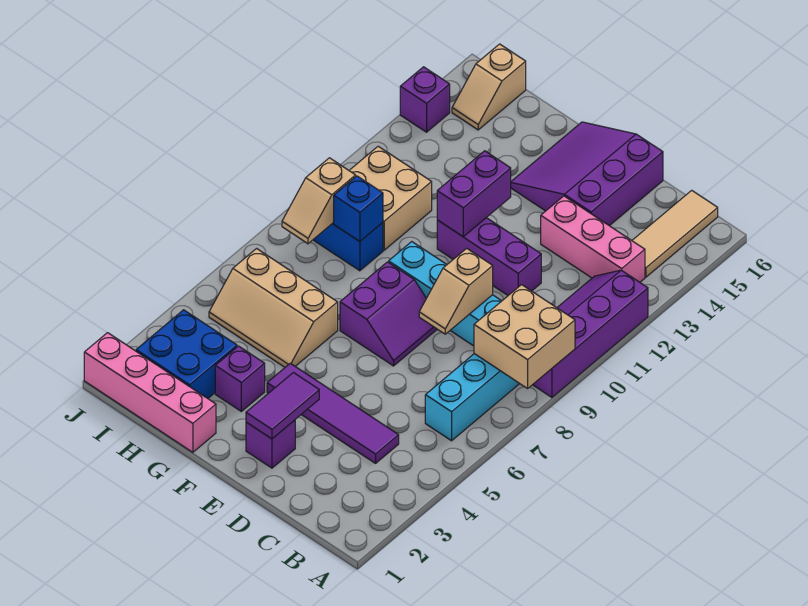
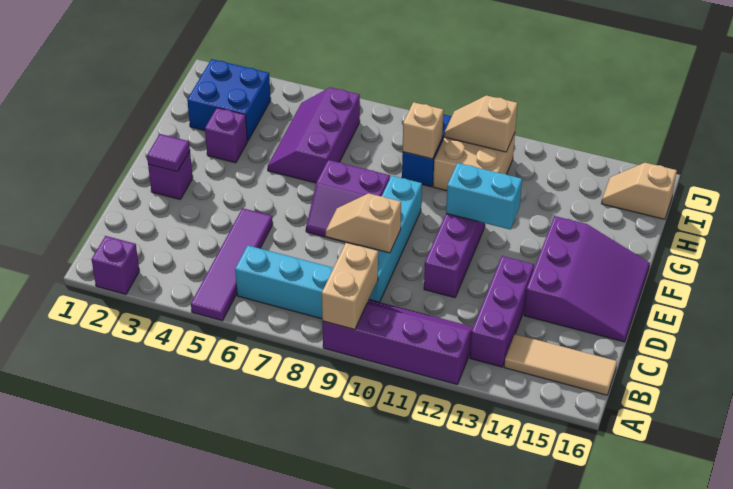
tan 2x2 brick [474,285,575,388] -> tan 1x2 brick [322,243,378,330]
pink 1x3 brick [541,196,645,282] -> purple 1x3 brick [470,256,534,367]
purple 1x4 tile [267,363,399,463] -> purple 1x4 tile moved to [191,208,273,321]
purple 3x3 slope [511,122,663,226] -> purple 3x3 slope turned to [524,216,650,342]
purple 1x2 tile [246,373,319,439] -> purple 1x1 tile [147,134,190,172]
purple 1x2 brick [437,151,511,237] -> cyan 1x2 brick [446,163,522,229]
pink 1x4 brick [84,333,216,452] -> none
tan 2x3 slope [209,249,338,367] -> purple 2x3 slope [268,87,360,183]
blue 1x1 brick [334,176,383,241] -> tan 1x1 brick [403,102,444,159]
tan 1x2 slope [282,158,356,244] -> tan 1x2 slope moved to [444,95,518,152]
purple 1x1 brick [400,67,450,132] -> purple 1x1 brick moved to [92,236,139,294]

